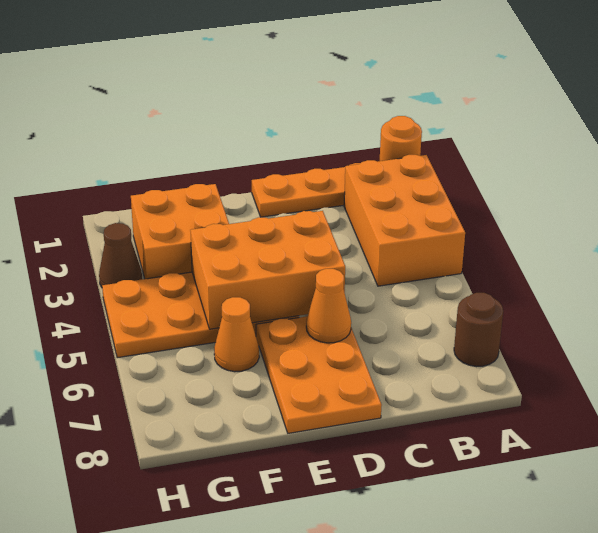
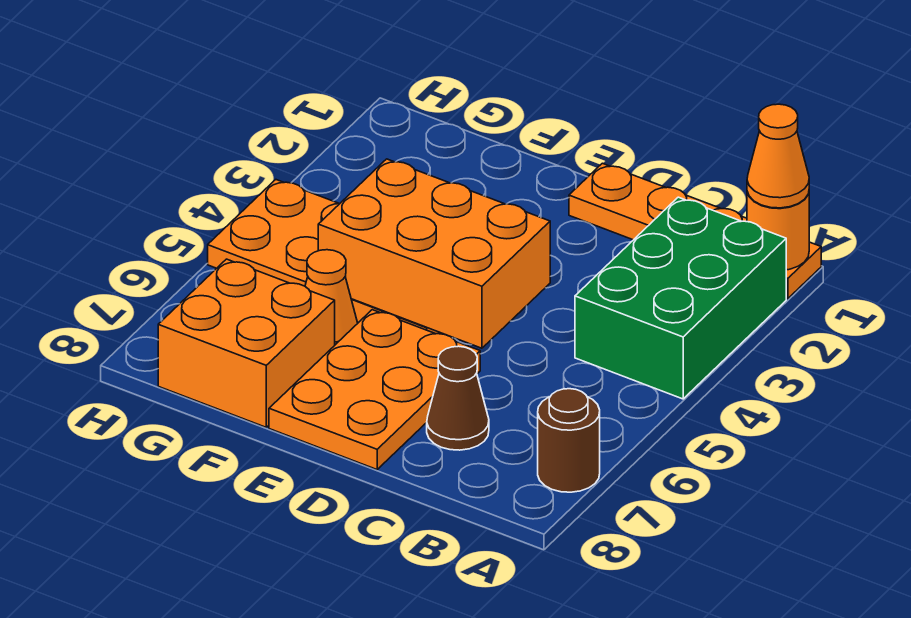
orange 2x3 brick [344,155,465,286] -> green 2x3 brick [575,197,786,399]
orange 1x1 cone [306,269,351,343] -> orange 1x1 cone moved to [747,104,809,208]
orange 2x2 brick [131,184,229,279] -> orange 2x2 brick moved to [158,259,335,427]
brown 1x1 cone [99,223,142,287] -> brown 1x1 cone moved to [427,346,489,450]

